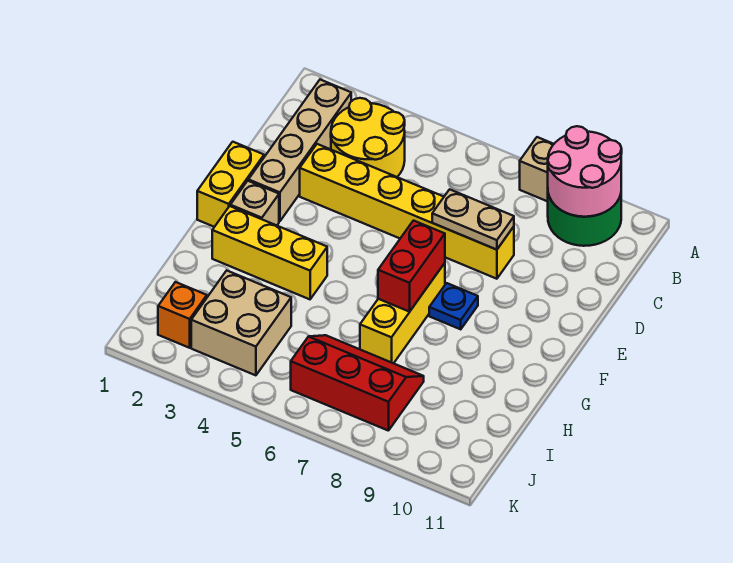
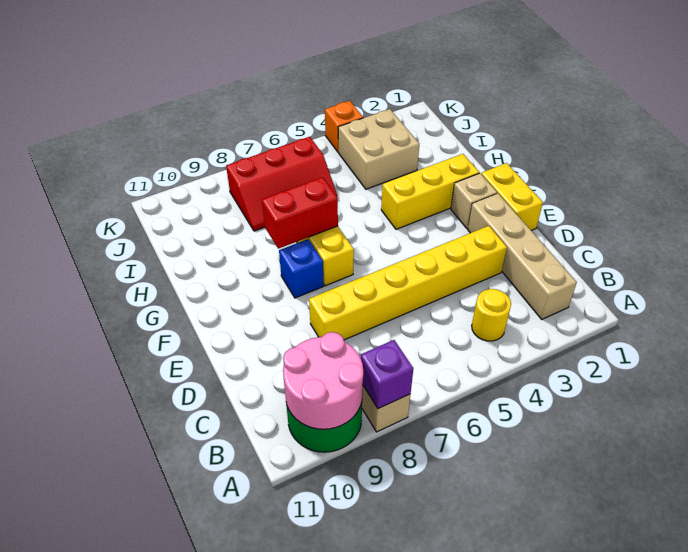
none -> purple 1x1 brick [361,340,413,409]
yellow 2x2 round brick [331,98,405,177] -> yellow 1x1 round brick [472,289,511,341]
tan 1x2 plate [432,189,514,250] -> none
red 1x2 brick [378,221,445,312] -> red 1x2 brick turned to [262,177,338,249]
blue 1x1 plate [429,283,478,329] -> blue 1x1 brick [279,239,324,298]
orange 1x1 brick [158,282,207,348] -> orange 1x1 brick moved to [325,101,363,152]

